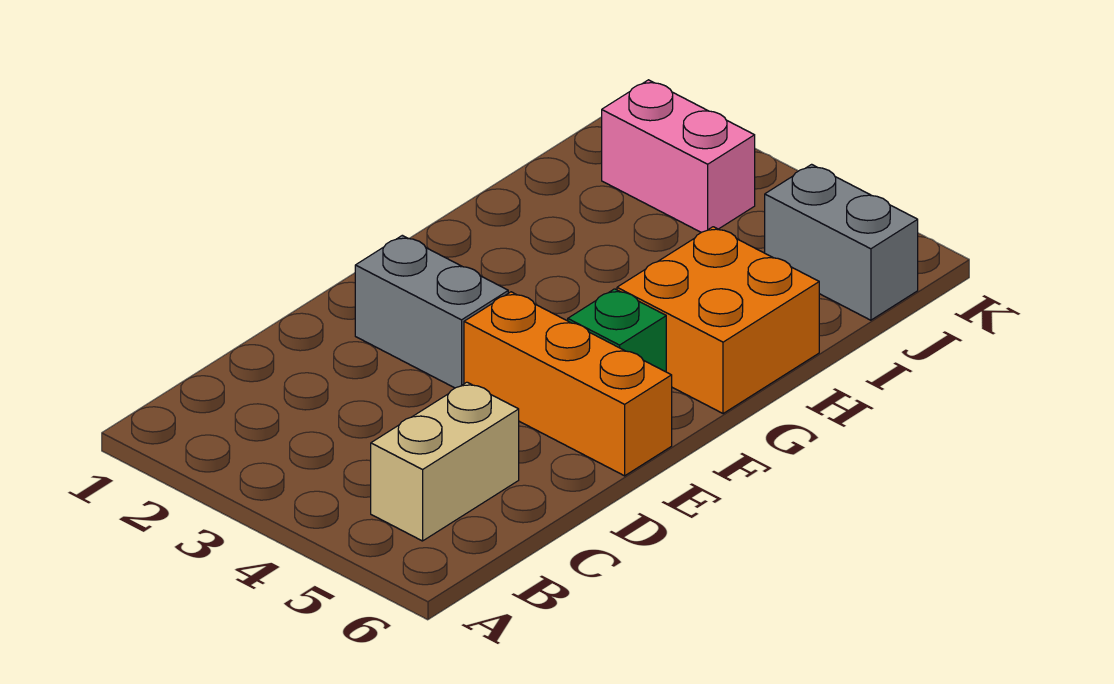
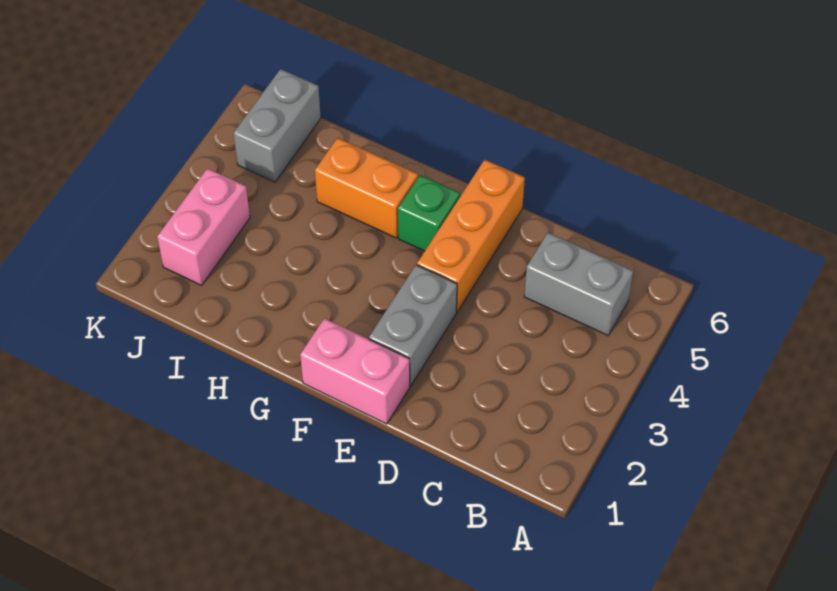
tan 1x2 brick [371,382,519,541] -> grey 1x2 brick [524,233,633,335]
none -> pink 1x2 brick [300,318,410,424]
orange 2x2 brick [617,227,819,414] -> orange 1x2 brick [315,138,418,238]

